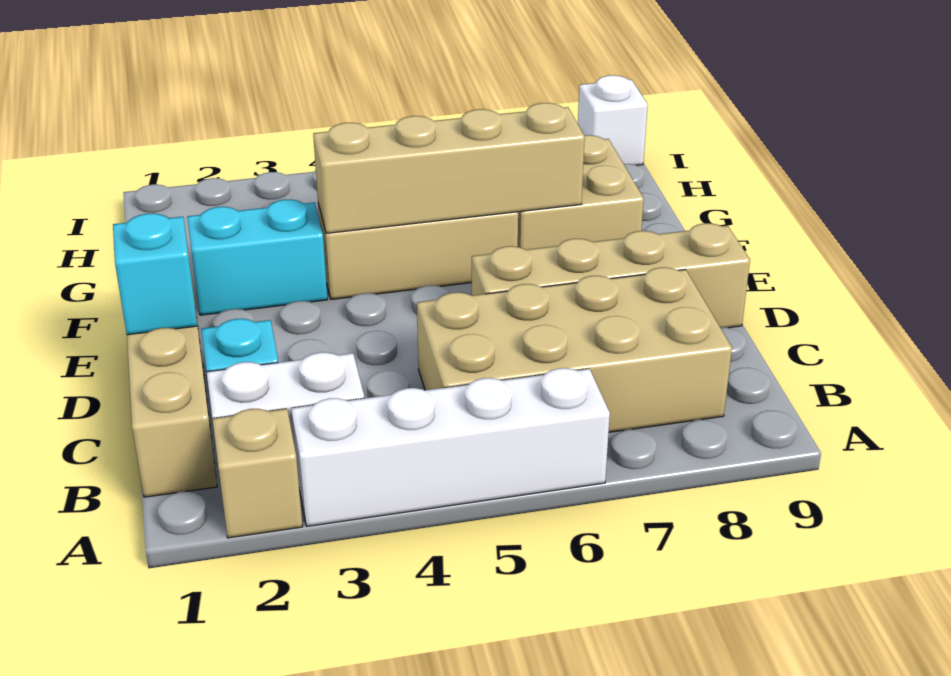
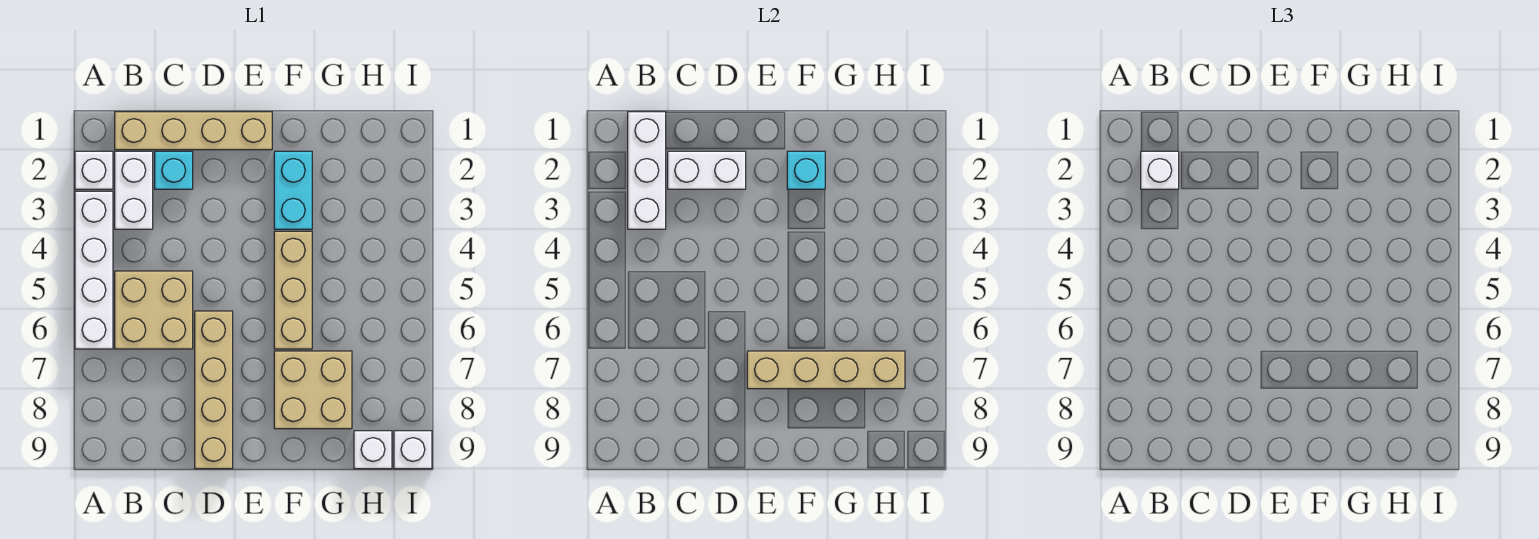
tan 1x1 brick [212,409,303,538] -> white 1x1 brick [75,151,113,189]
none -> white 1x3 brick [628,112,666,229]
none -> white 1x1 brick [1141,151,1179,189]
tan 2x4 brick [417,267,732,432] -> tan 2x2 brick [115,271,193,349]
none -> white 1x2 brick [668,151,746,189]
cyan 1x1 brick [113,213,197,335] -> cyan 1x1 brick moved to [787,151,825,189]
tan 1x4 brick [313,103,585,233] -> tan 1x4 brick turned to [747,351,905,389]
none -> white 1x1 brick [354,431,392,469]

